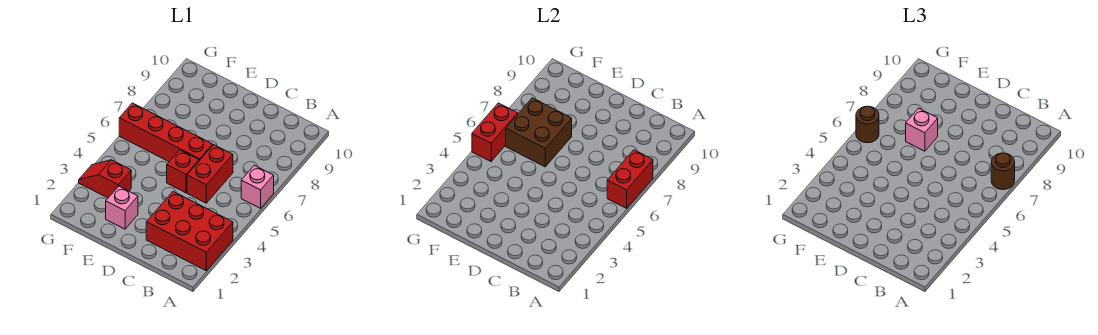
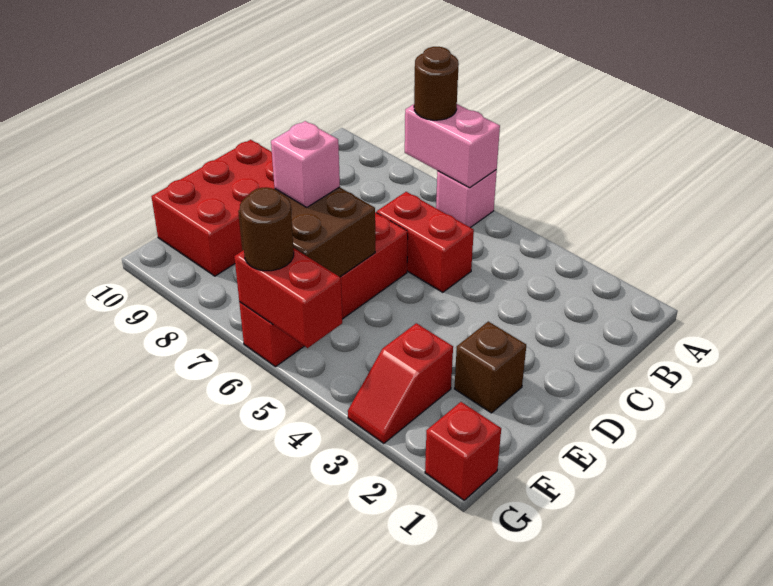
red 2x3 brick [146,192,233,271] -> red 2x3 brick moved to [151,140,275,276]
red 1x2 brick [607,150,653,208] -> pink 1x2 brick [405,104,500,188]
red 1x1 brick [167,150,199,193] -> red 1x1 brick moved to [425,402,501,500]
pink 1x1 brick [106,186,138,229] -> brown 1x1 brick [454,322,526,413]

